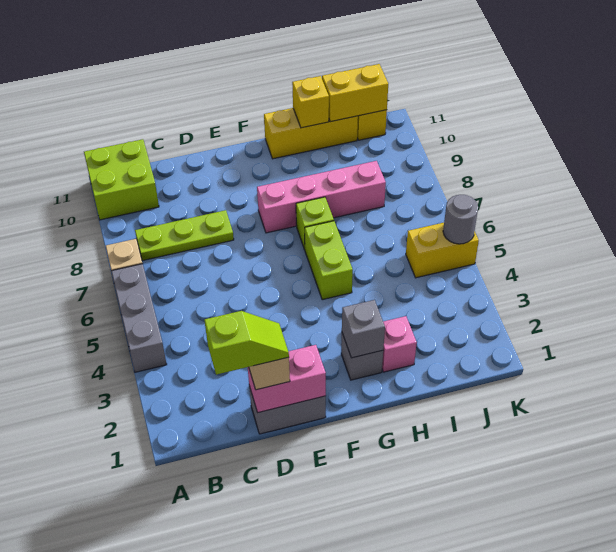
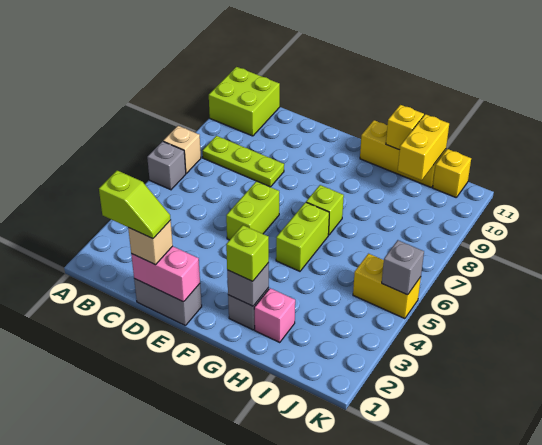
grey 1x3 brick [111,264,167,372] -> grey 1x1 brick [147,141,186,190]
none -> lime 1x2 brick [226,181,279,240]
pink 1x4 brick [257,161,386,233] -> none
none -> lime 1x1 brick [226,225,269,281]
yellow 1x2 brick [322,64,388,122] -> yellow 1x2 brick turned to [398,114,449,180]
grey 1x1 round brick [443,195,478,244] -> grey 1x1 brick [382,240,424,295]

